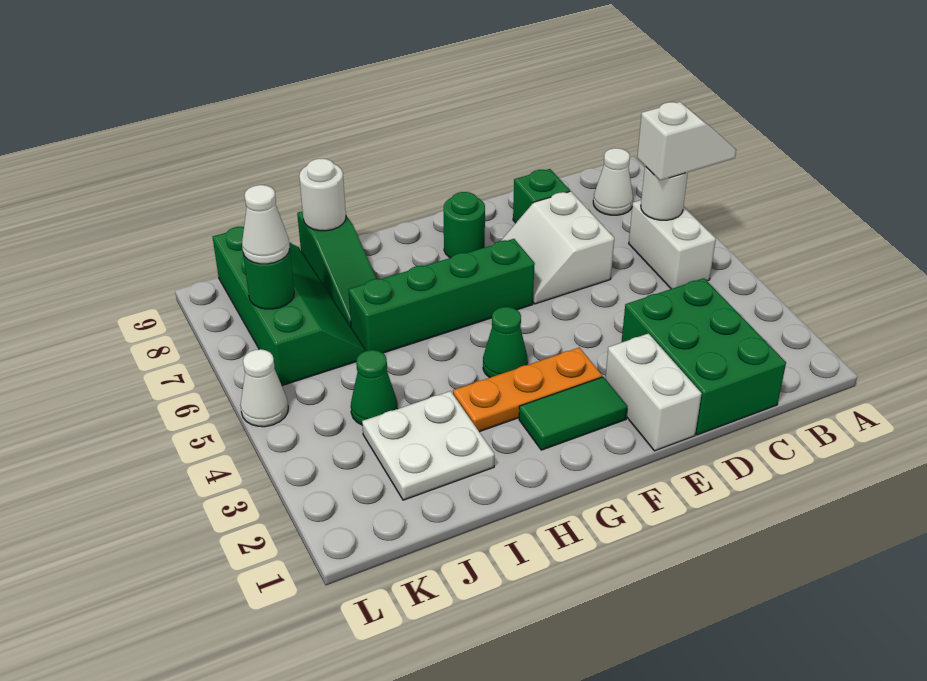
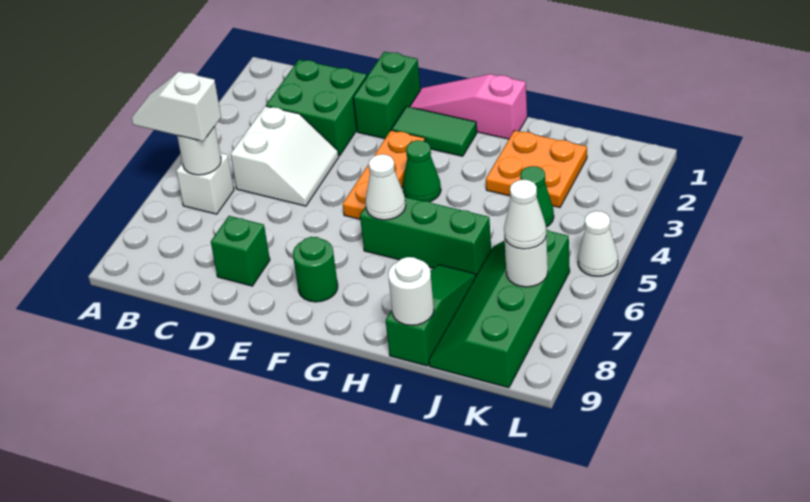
white 1x2 brick [629,200,716,289] -> white 1x1 brick [176,153,234,214]
white 1x1 cone [593,148,633,215] -> white 1x1 cone moved to [366,154,406,220]
green 2x3 brick [622,278,786,435] -> green 2x2 brick [266,60,367,156]
white 2x2 slope [501,191,614,304] -> white 2x2 slope moved to [231,106,339,206]
white 1x2 brick [605,334,702,451] -> green 1x2 brick [353,52,420,139]
none -> pink 1x3 slope [410,74,527,139]
orange 1x3 plate [453,348,602,432] -> orange 1x3 plate turned to [343,130,425,219]
green 1x4 brick [348,239,535,353] -> green 1x3 brick [360,197,491,276]
white 2x2 plate [362,391,494,500] -> orange 2x2 plate [486,130,587,207]
green 1x1 round brick [243,249,294,309] -> white 1x1 round brick [504,236,548,287]

